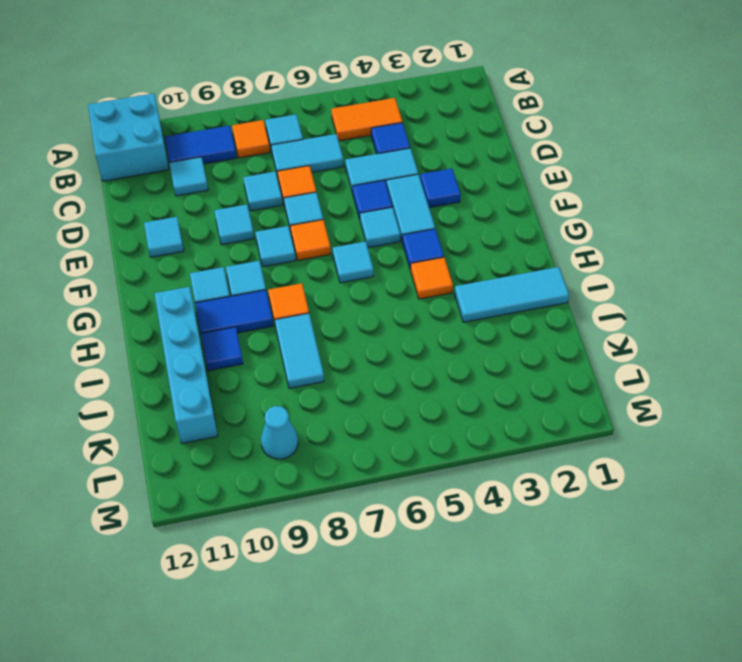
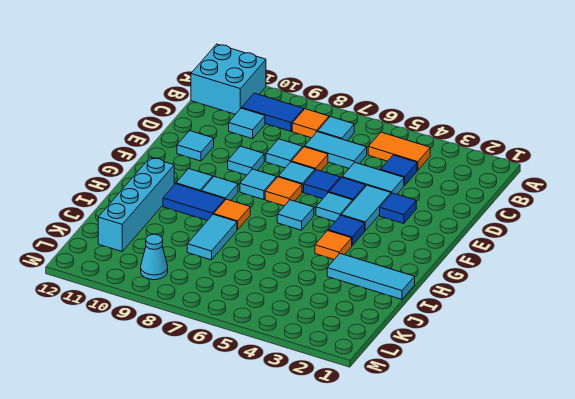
blue 1x1 tile [201,327,243,371] -> blue 1x1 tile moved to [304,170,340,199]

